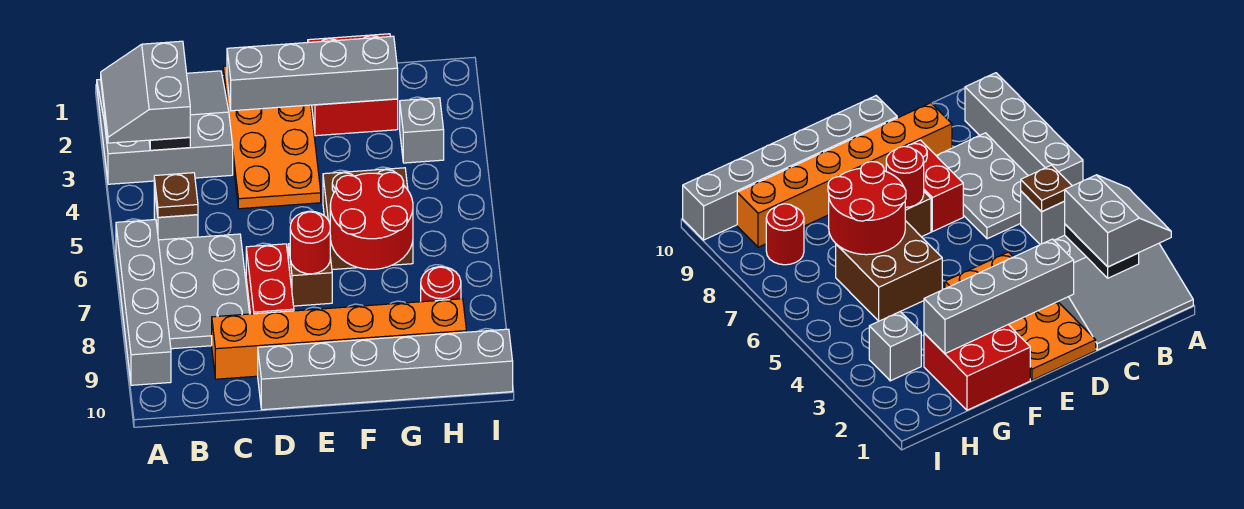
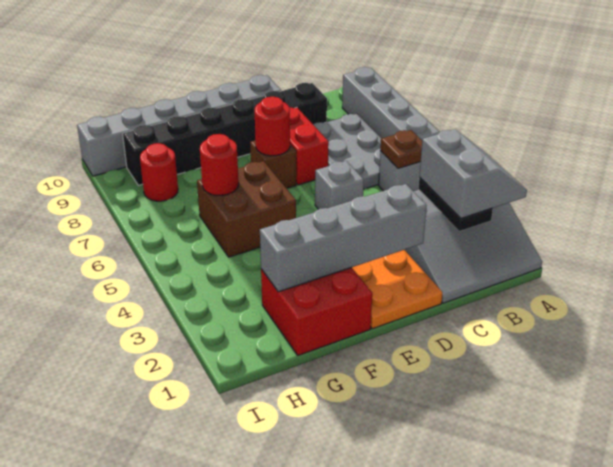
orange 1x6 brick [212,299,467,379] -> black 1x6 brick [123,83,327,185]
red 2x2 round brick [330,172,413,269] -> red 1x1 round brick [200,134,239,195]
grey 1x1 brick [400,98,444,163] -> grey 1x1 brick moved to [315,161,364,209]

